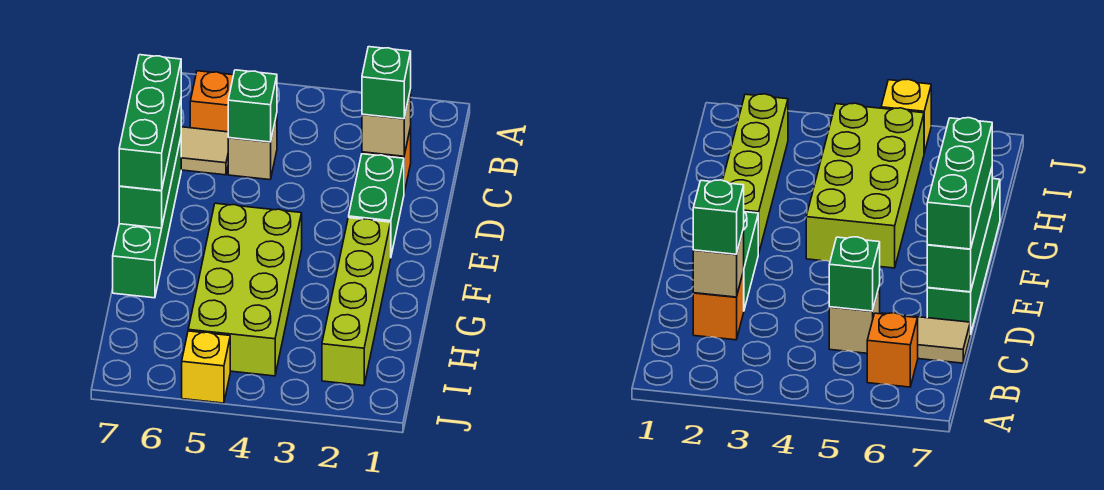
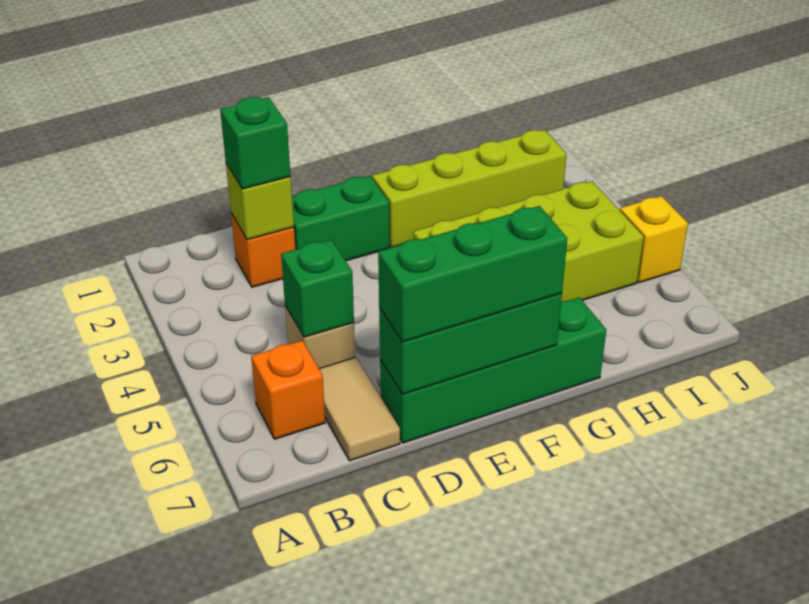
tan 1x1 brick [362,89,411,156] -> lime 1x1 brick [226,163,294,240]

